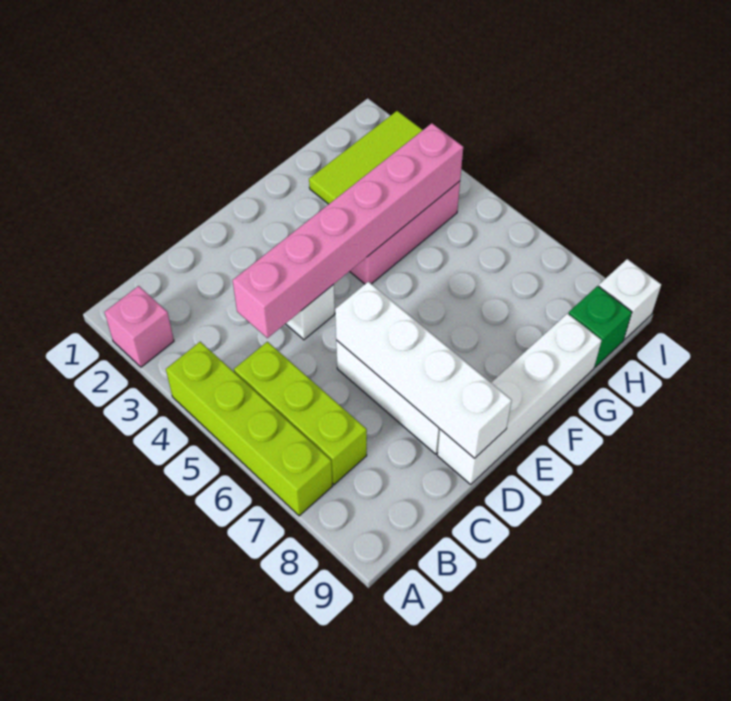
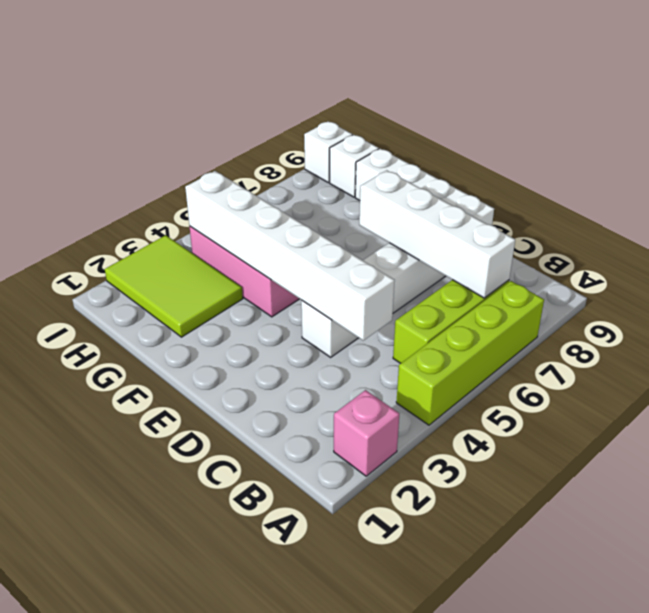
pink 1x6 brick [233,123,463,338] -> white 1x6 brick [185,171,395,341]
white 1x4 brick [335,282,512,458] -> white 1x4 brick turned to [359,170,515,298]
green 1x1 brick [569,286,632,367] -> white 1x1 brick [330,135,379,197]

